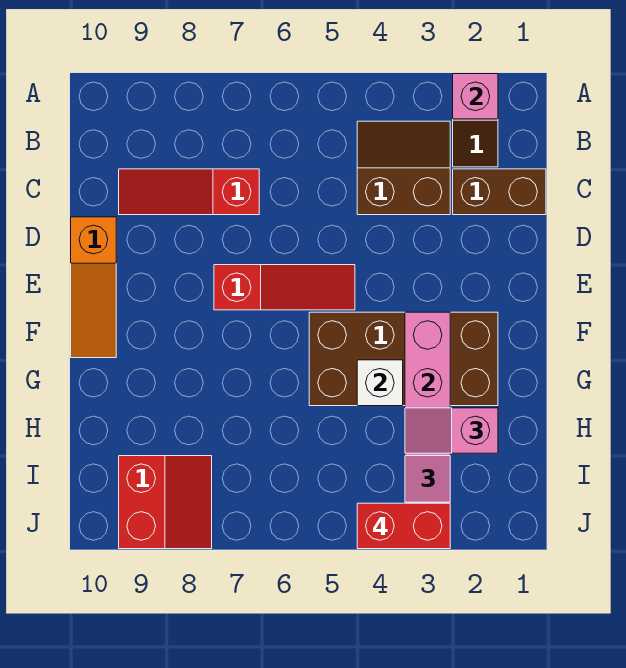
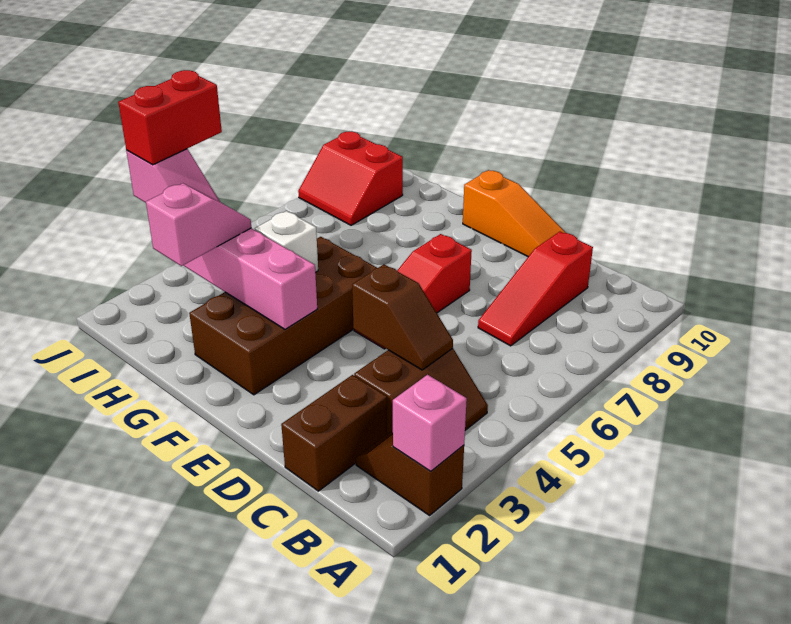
none -> brown 1x2 slope [352,264,453,370]
red 1x3 slope [119,169,259,215] -> red 1x3 slope turned to [478,232,593,346]
orange 1x3 slope [71,217,116,358] -> orange 1x3 slope turned to [463,170,566,257]

